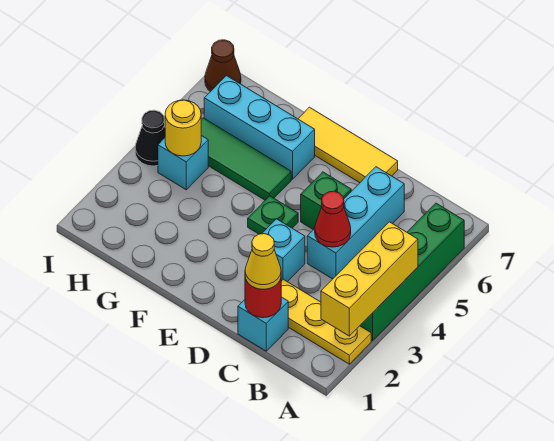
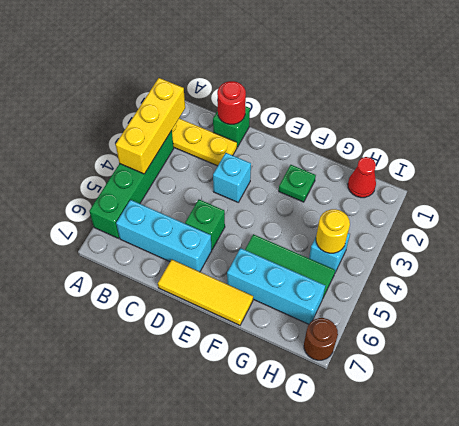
cyan 1x1 brick [238,297,288,351] -> green 1x1 brick [213,106,250,147]
yellow 1x1 cone [245,234,281,289] -> none
cyan 1x3 brick [307,167,404,279] -> cyan 1x3 brick turned to [116,200,212,272]
red 1x1 cone [315,191,351,247] -> red 1x1 cone moved to [348,157,376,198]
green 1x1 plate [248,196,298,234] -> green 1x1 plate moved to [279,165,316,202]
black 1x1 cone [135,110,165,166] -> none
brown 1x1 cone [205,40,241,92] -> brown 1x1 round brick [304,318,338,360]

